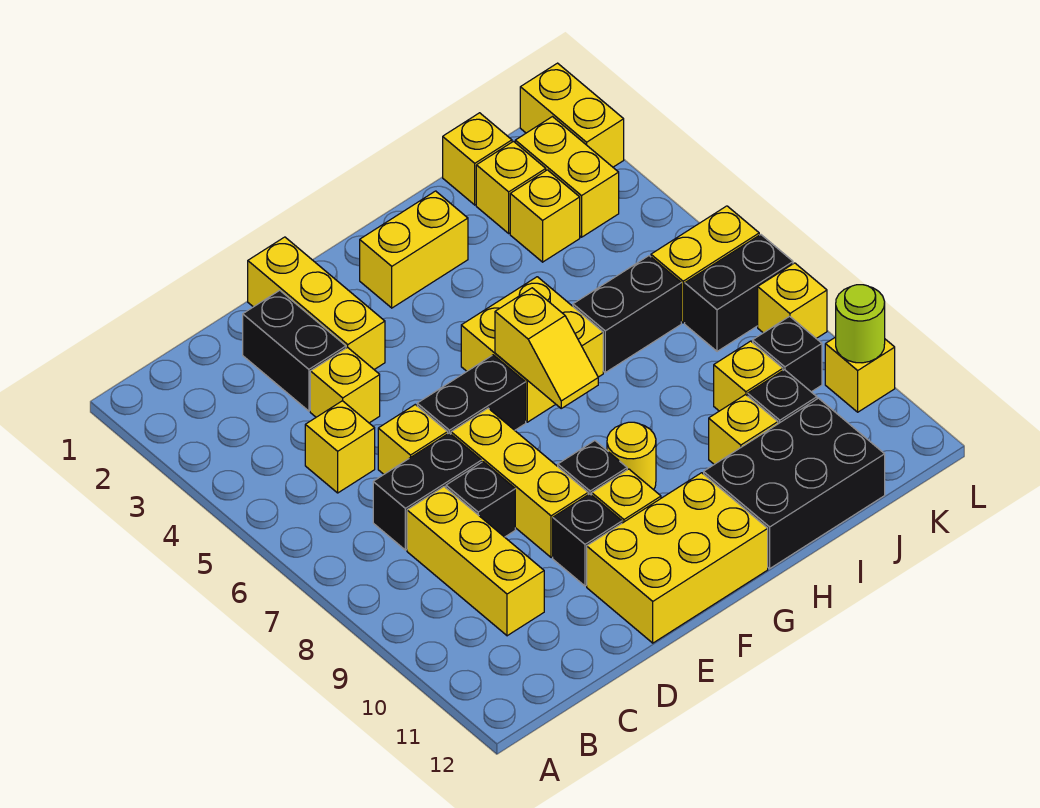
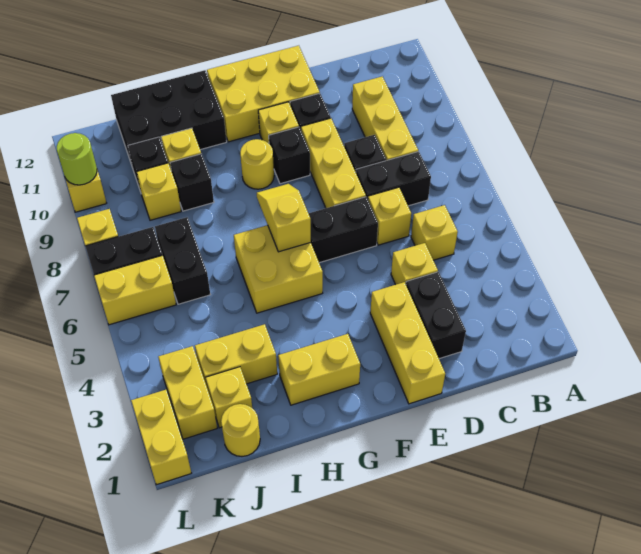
black 1x2 brick [573,256,681,372] -> black 1x2 brick turned to [155,217,210,304]
yellow 1x1 brick [443,113,512,205] -> yellow 1x1 round brick [221,404,260,456]
yellow 1x1 brick [510,170,580,262] -> yellow 1x2 brick [195,324,277,386]
black 1x1 brick [753,316,822,392] -> black 1x1 brick moved to [170,154,214,211]

